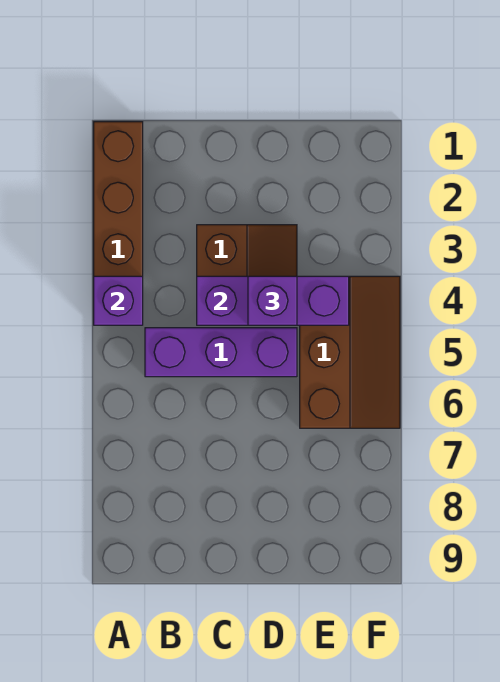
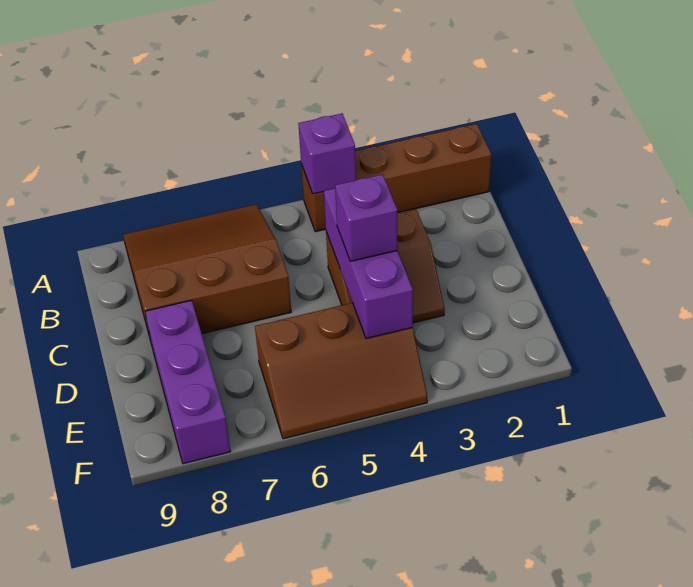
none -> brown 3x3 slope [123,204,291,341]
purple 1x3 brick [145,328,297,377] -> purple 1x3 brick moved to [145,300,231,464]

